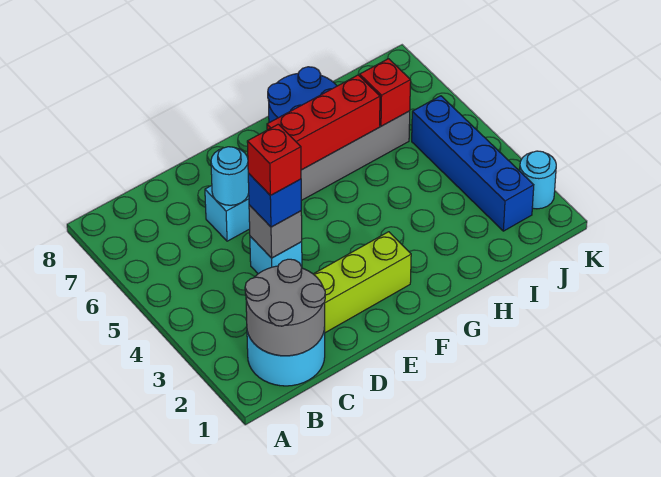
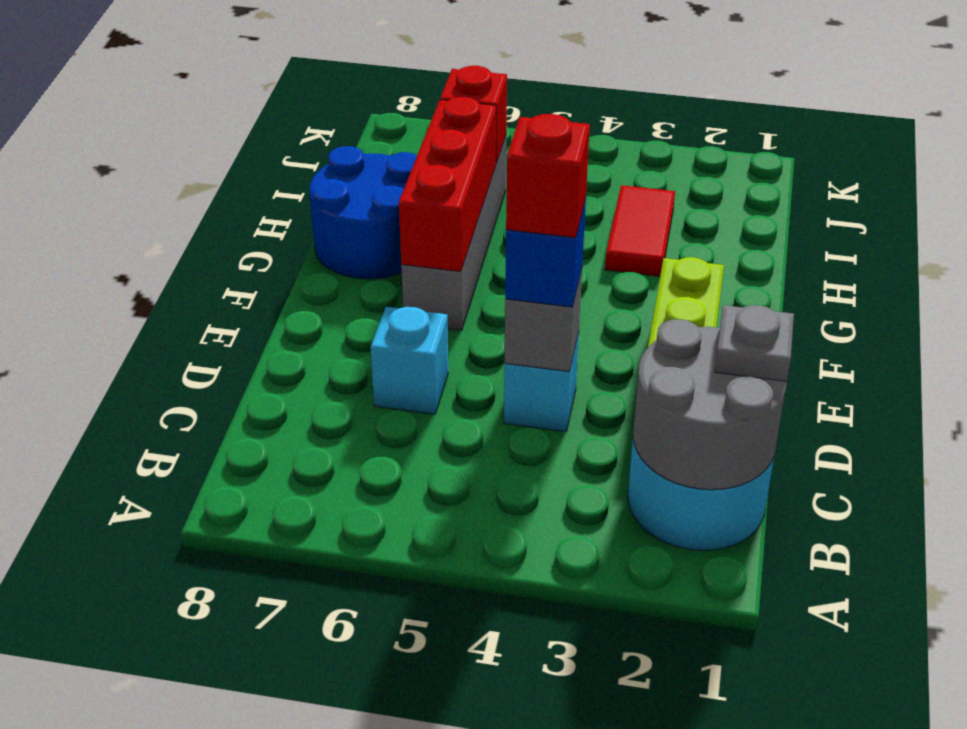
none -> grey 1x1 plate [715,305,794,381]
cyan 1x1 round brick [211,147,249,205] -> none
none -> red 1x2 tile [605,185,675,276]
blue 1x4 brick [412,96,534,231] -> none
cyan 1x1 round brick [520,151,556,209] -> none

